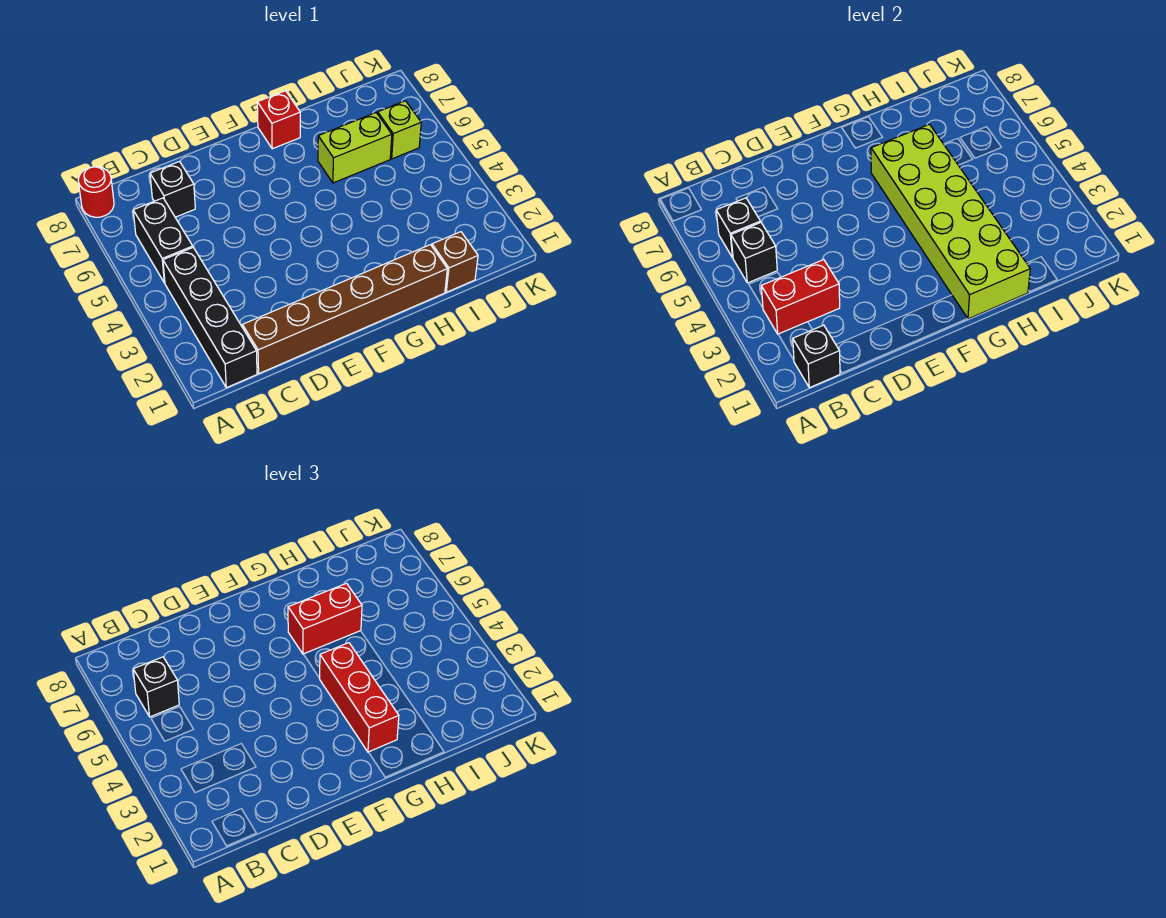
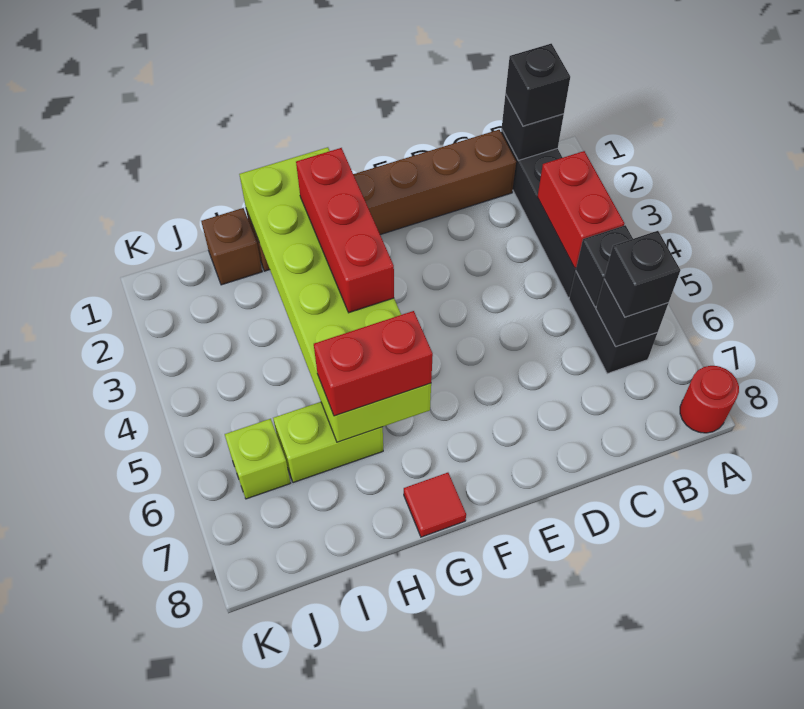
red 1x2 brick [761,260,840,334] -> red 1x2 brick turned to [537,151,624,268]
black 1x1 brick [150,162,195,217] -> black 1x1 brick moved to [506,44,570,126]
red 1x1 brick [257,91,300,149] -> red 1x1 tile [404,473,466,537]

